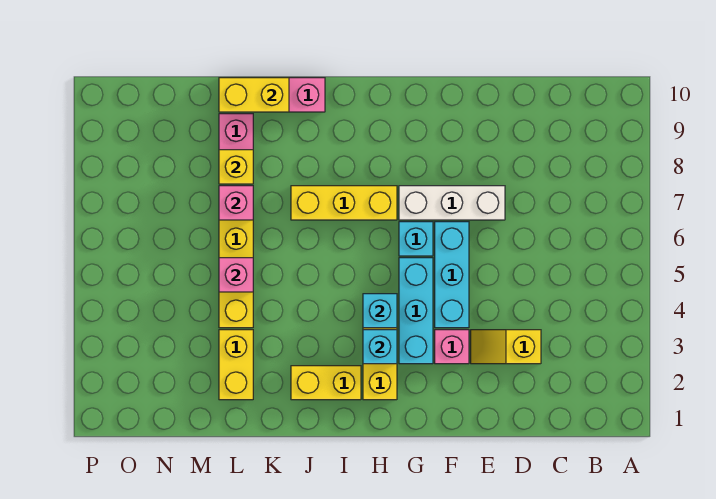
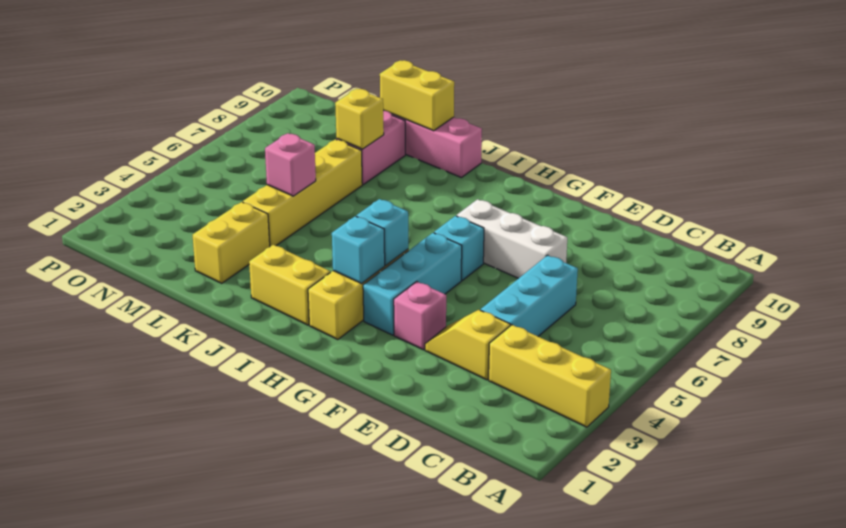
cyan 1x3 brick [435,222,469,328] -> cyan 1x3 brick moved to [481,255,578,336]
yellow 1x3 brick [291,186,397,220] -> yellow 1x3 brick moved to [489,325,611,427]
pink 1x1 brick [219,186,253,220] -> none

